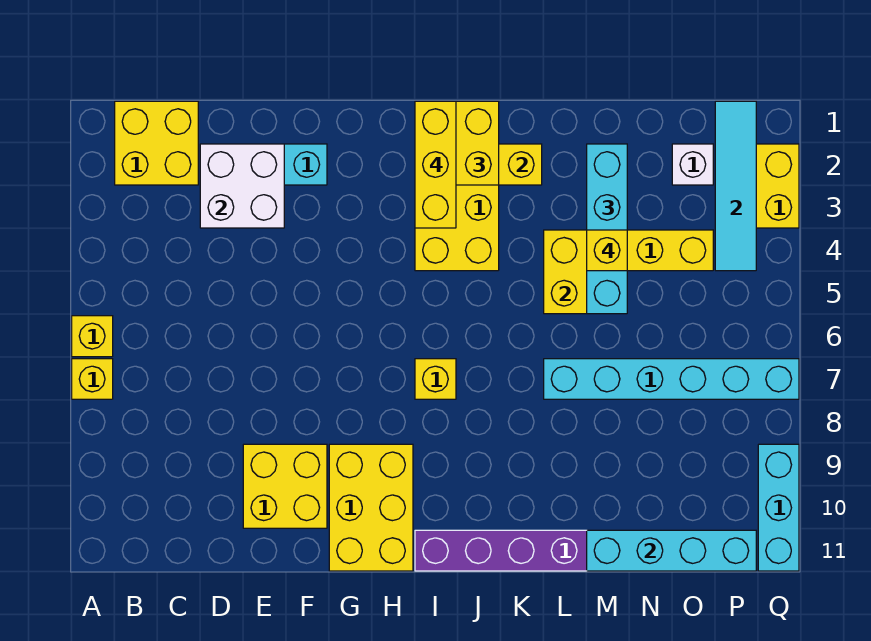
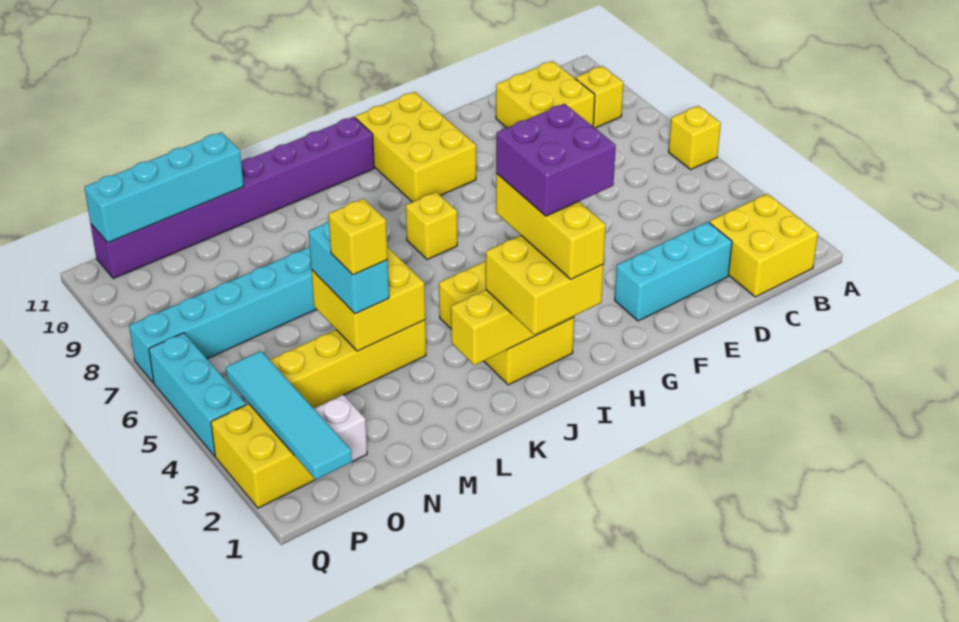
yellow 1x1 brick [72,359,113,399] -> yellow 1x1 brick moved to [575,66,623,128]
white 2x2 brick [200,144,284,228] -> none
yellow 2x2 brick [243,444,327,528] -> yellow 2x2 brick moved to [496,61,595,128]
none -> purple 2x2 brick [496,104,616,216]
cyan 1x4 brick [587,144,627,314] -> cyan 1x2 brick [309,221,389,314]
cyan 1x3 brick [758,444,799,571] -> cyan 1x3 brick moved to [149,333,246,456]

